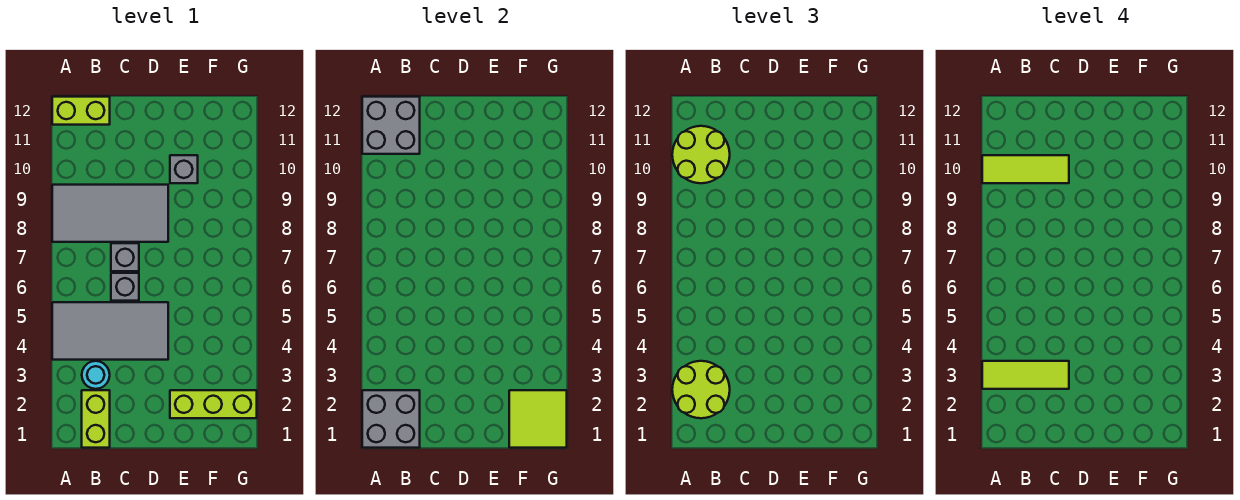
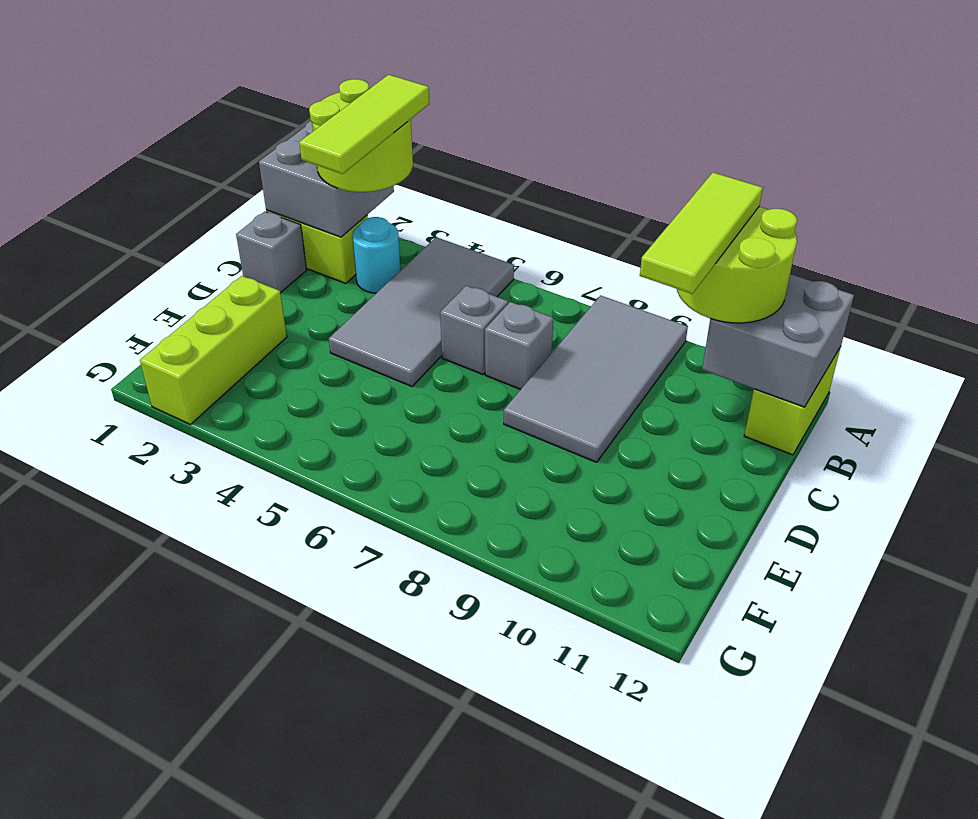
grey 1x1 brick [170,155,198,183] -> grey 1x1 brick moved to [236,212,307,293]
lime 2x2 tile [509,390,567,448] -> none

